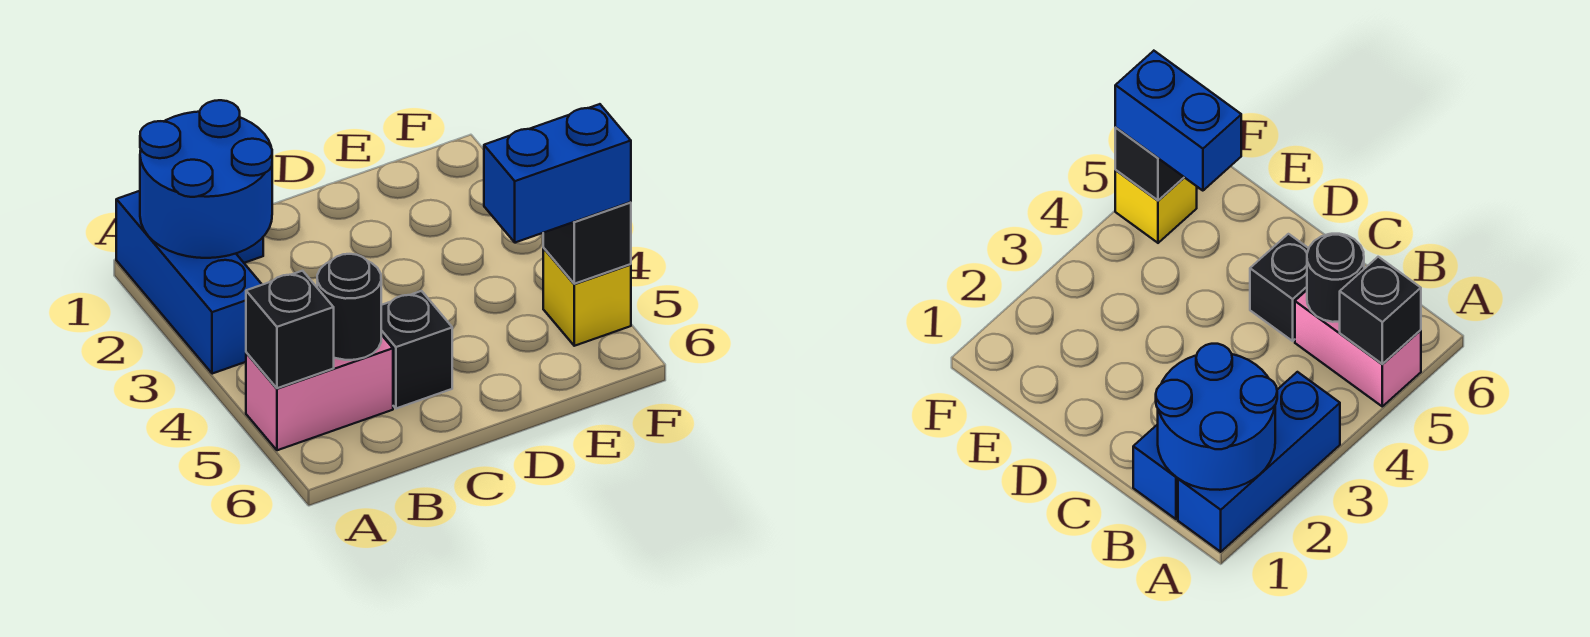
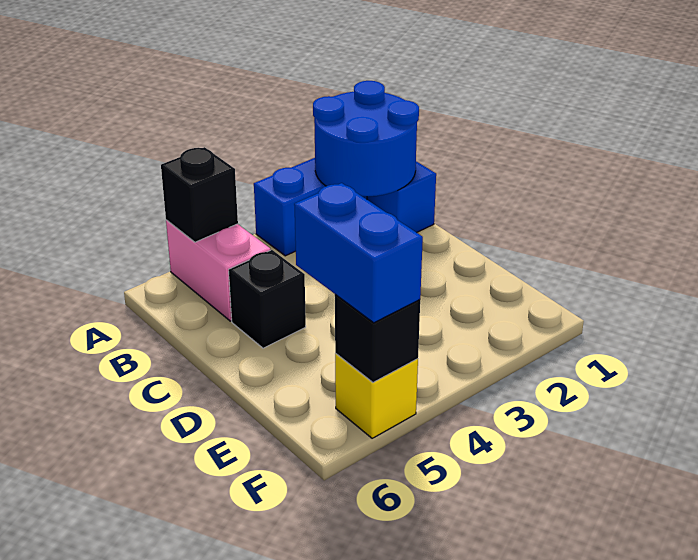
black 1x1 round brick [317,254,381,360] -> none

